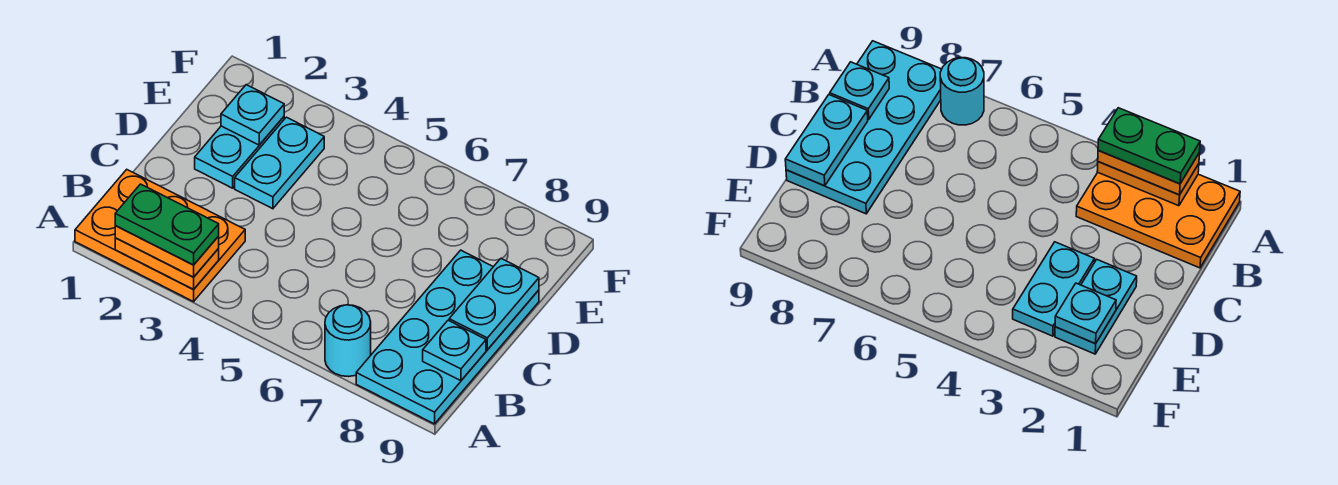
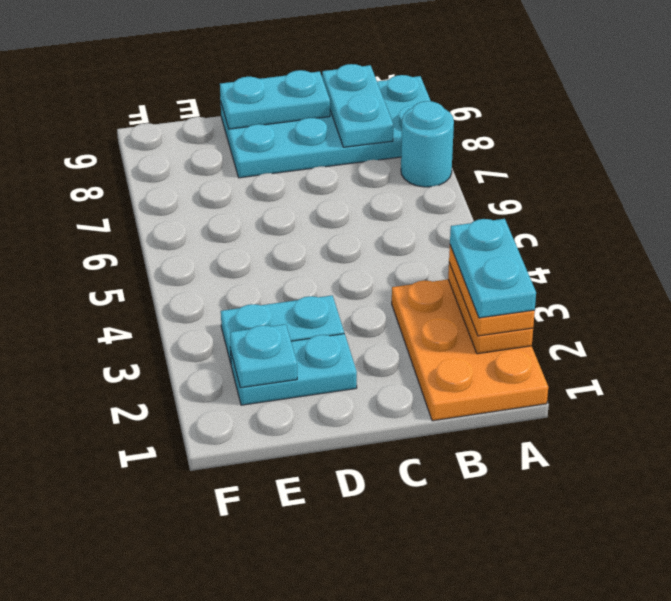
green 1x2 plate [115,184,219,265] -> cyan 1x2 plate [450,219,536,318]
cyan 1x1 plate [423,320,486,381] -> cyan 1x2 plate [322,64,393,147]

